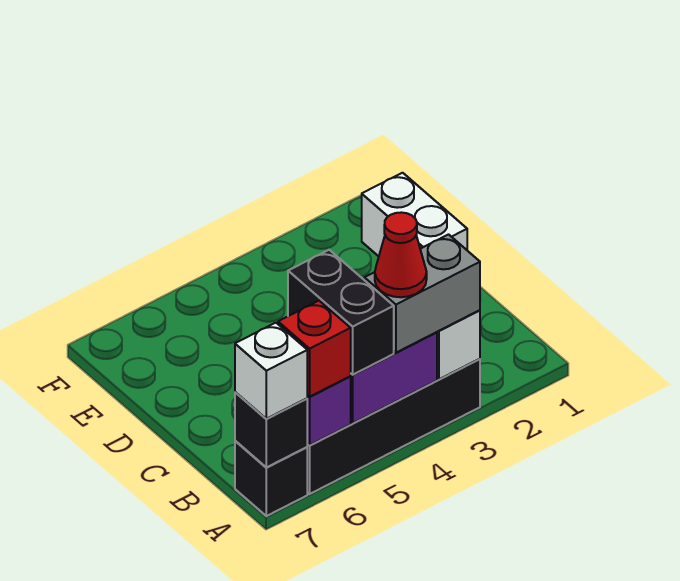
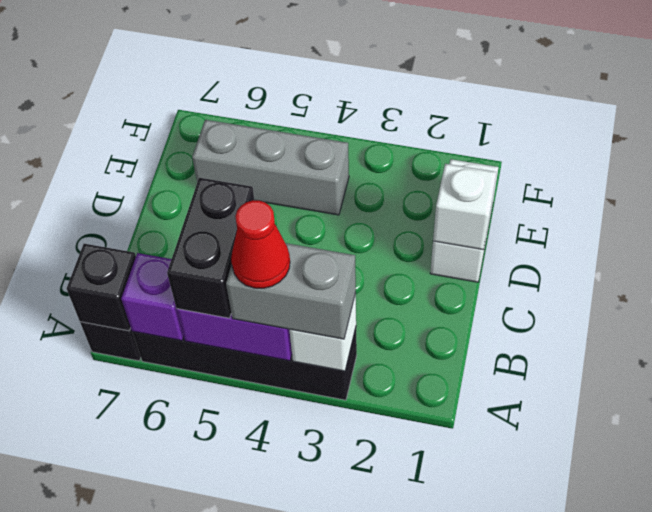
red 1x1 brick [278,301,351,397] -> none
white 1x1 brick [235,323,307,419] -> white 1x1 brick moved to [433,164,496,250]
none -> grey 1x3 brick [192,120,349,215]

